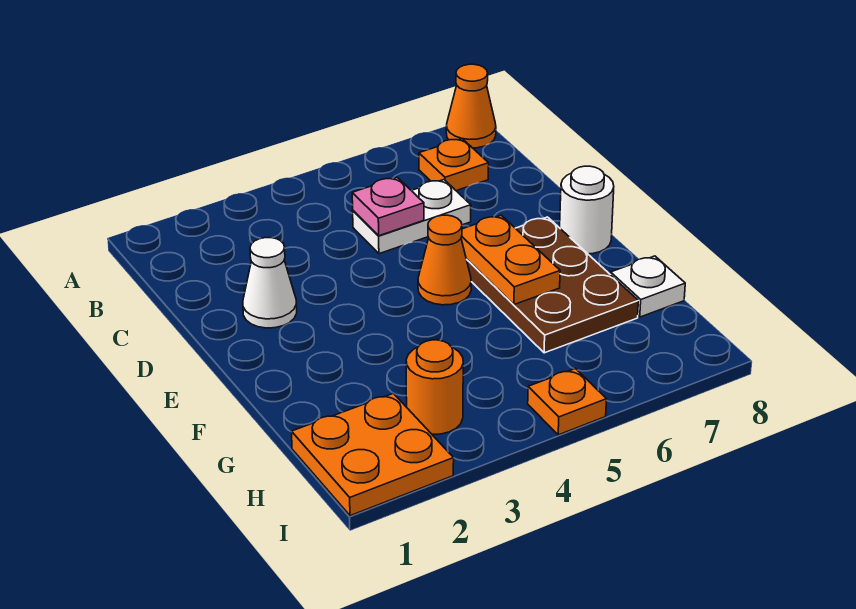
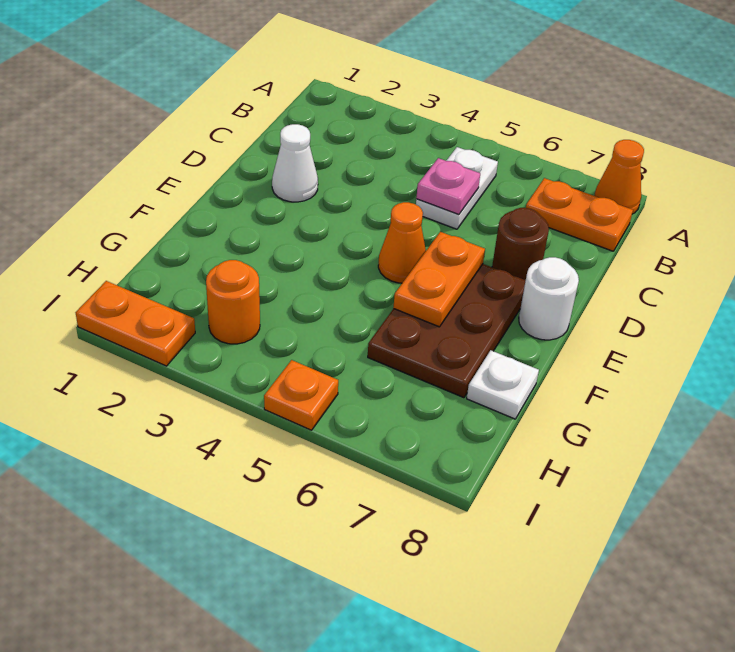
orange 1x1 plate [419,139,489,191] -> orange 1x2 plate [526,178,633,251]
white 1x2 plate [353,180,471,254] -> white 1x2 plate turned to [416,147,498,229]
none -> brown 1x1 round brick [492,208,549,280]
orange 2x2 plate [291,393,454,516] -> orange 1x2 plate [76,281,195,366]

